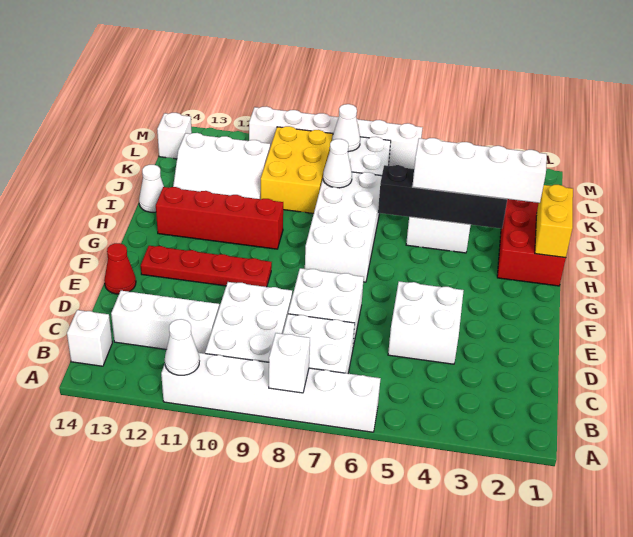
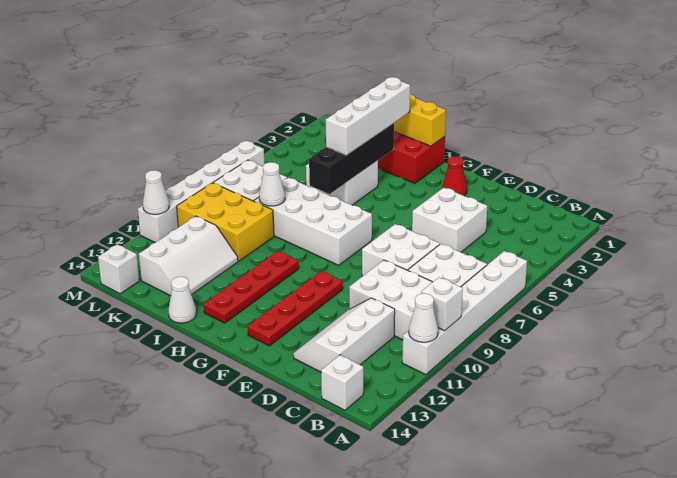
white 1x1 brick [269,333,310,393] -> white 1x1 brick moved to [422,277,463,331]
red 1x1 cone [104,243,136,294] -> red 1x1 cone moved to [442,156,467,196]
red 1x4 brick [156,187,283,249] -> red 1x4 plate [204,251,299,323]
white 1x1 cone [332,104,360,152] -> white 1x1 cone moved to [143,170,169,214]

